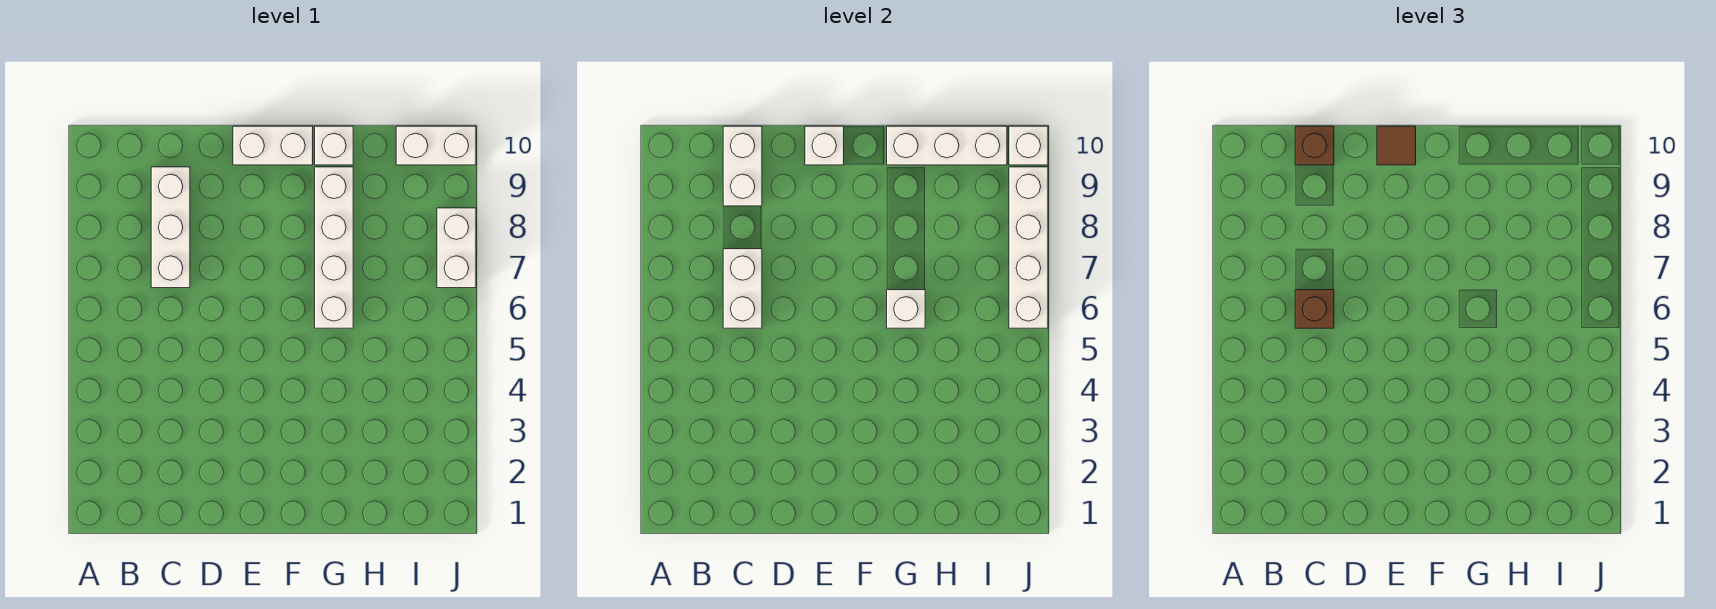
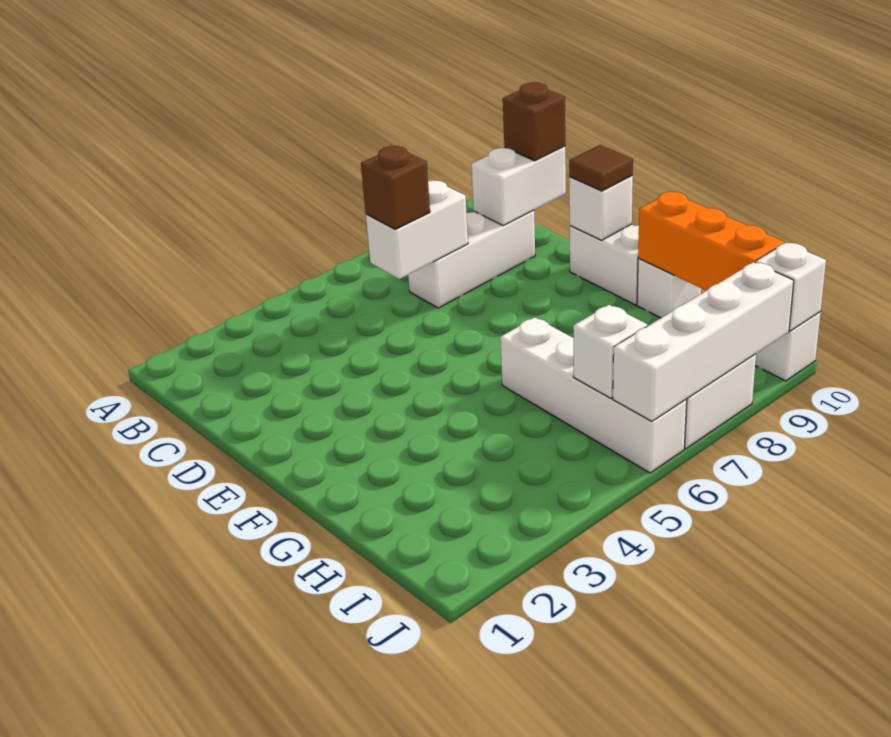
white 1x4 brick [315,167,353,328] -> white 1x4 brick turned to [500,317,687,473]
white 1x1 brick [887,290,925,328] -> white 1x1 brick moved to [573,305,647,398]
white 1x3 brick [887,126,1007,165] -> orange 1x3 brick [638,192,784,291]

